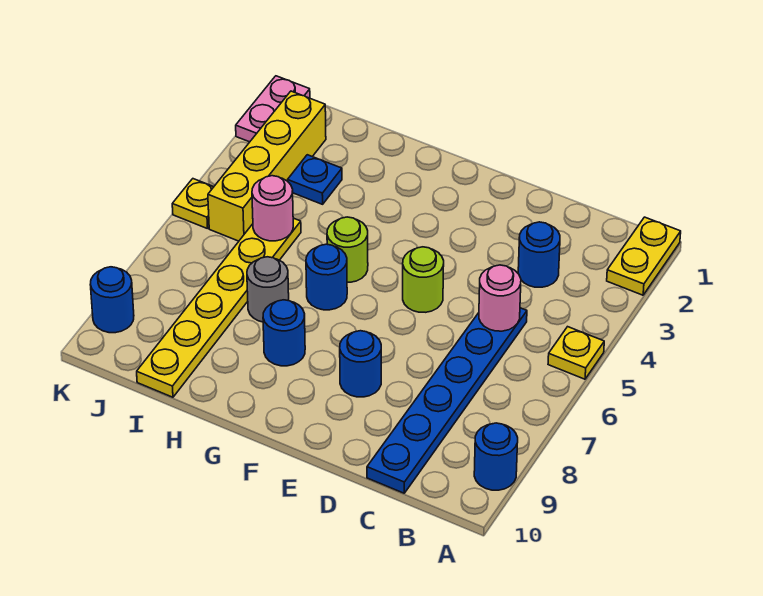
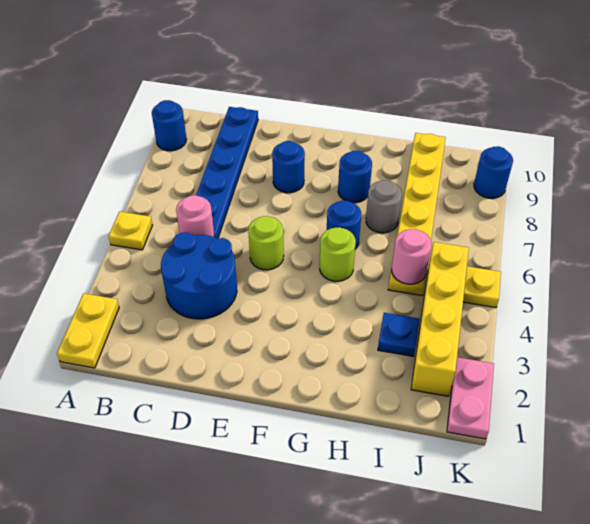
blue 1x1 round brick [518,222,560,287] -> blue 2x2 round brick [161,232,237,319]

